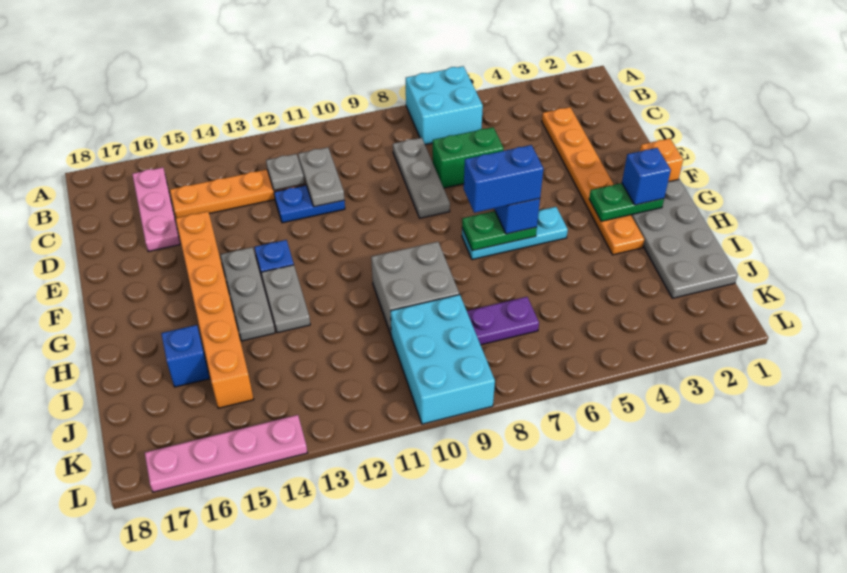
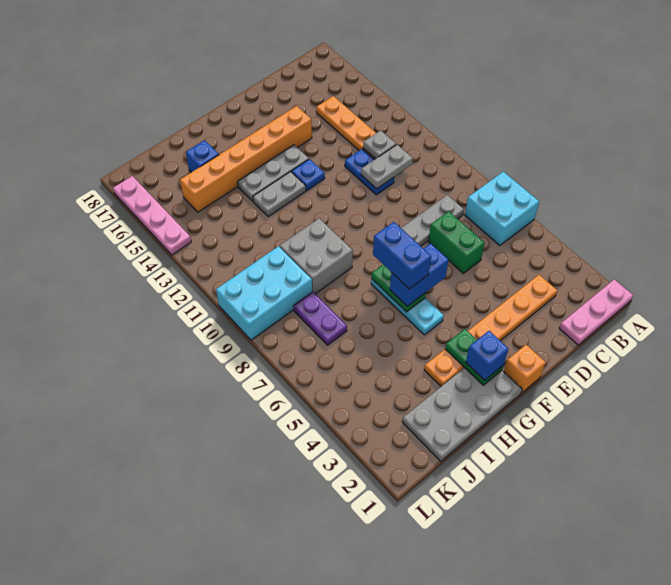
pink 1x3 plate [132,167,180,252] -> pink 1x3 plate moved to [559,279,633,345]

